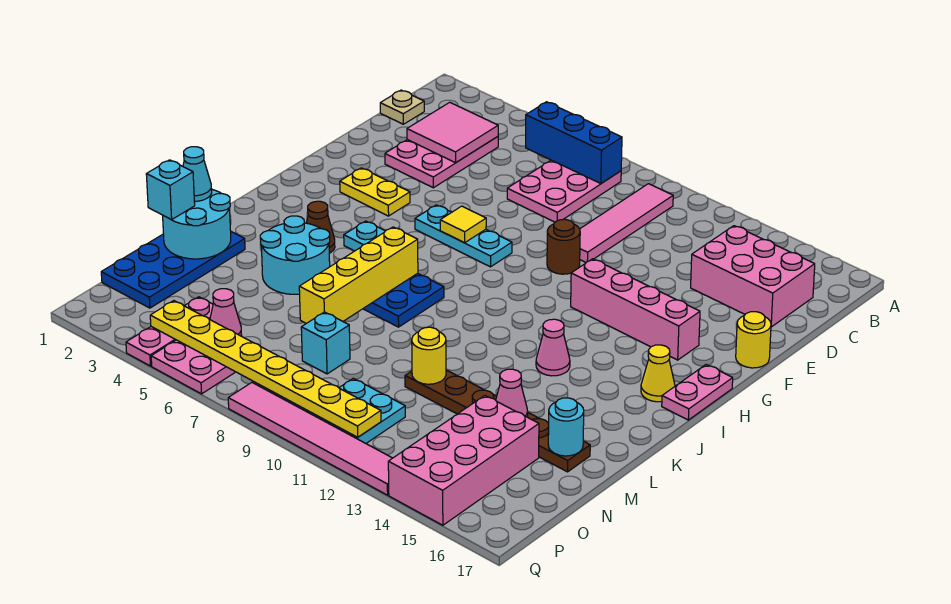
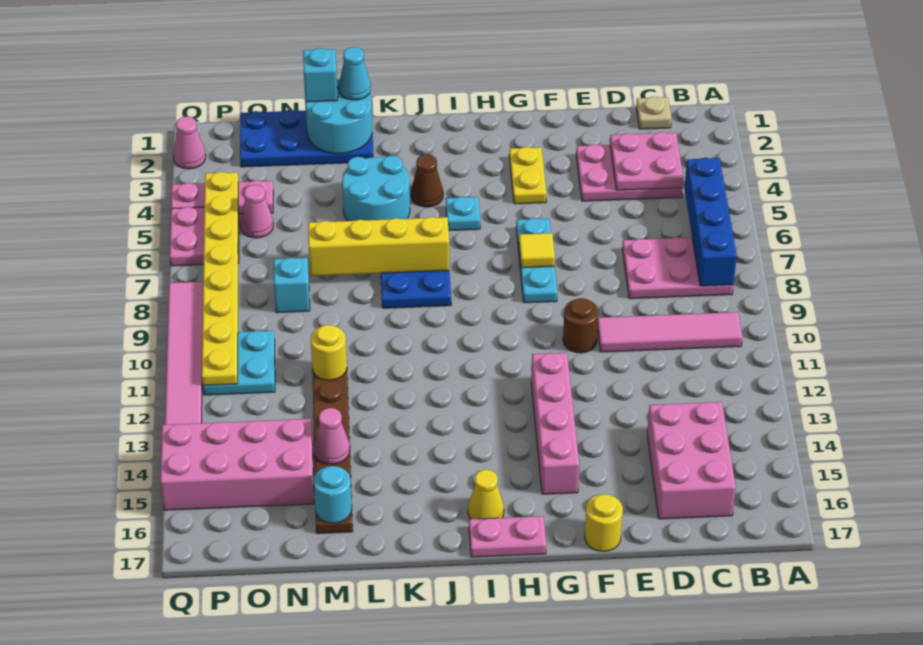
blue 1x3 brick [526,102,622,184] -> blue 1x4 brick [685,158,737,286]
pink 2x2 tile [407,102,498,163] -> pink 2x2 plate [610,132,683,190]
pink 1x1 cone [536,319,570,376] -> pink 1x1 cone moved to [173,116,206,169]

